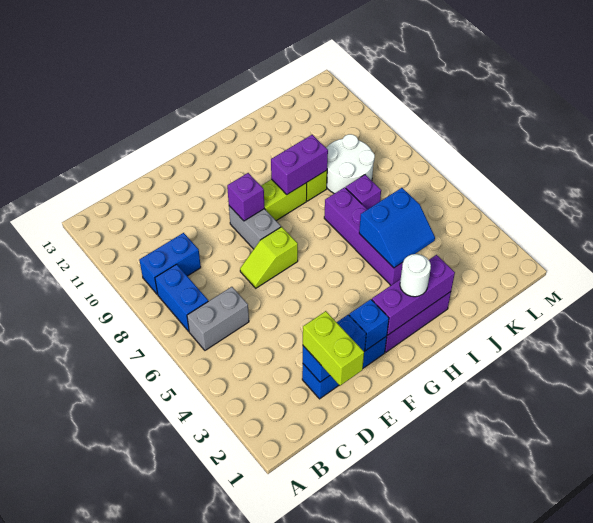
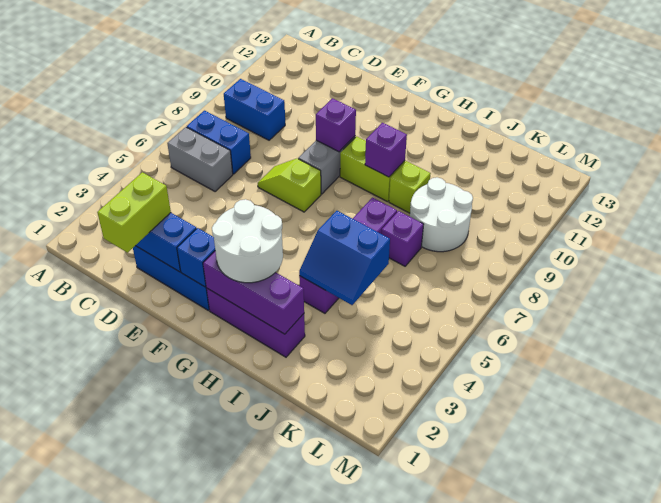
blue 1x2 brick [155,264,208,331] -> blue 1x2 brick turned to [187,111,251,174]
white 1x1 round brick [400,254,431,297] -> white 2x2 round brick [212,199,283,283]
purple 1x2 brick [271,135,328,194] -> purple 1x1 brick [365,123,407,177]

